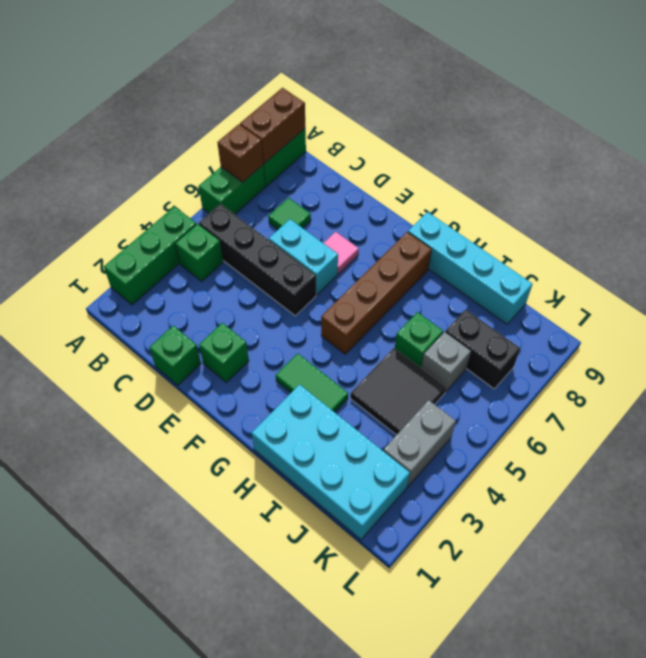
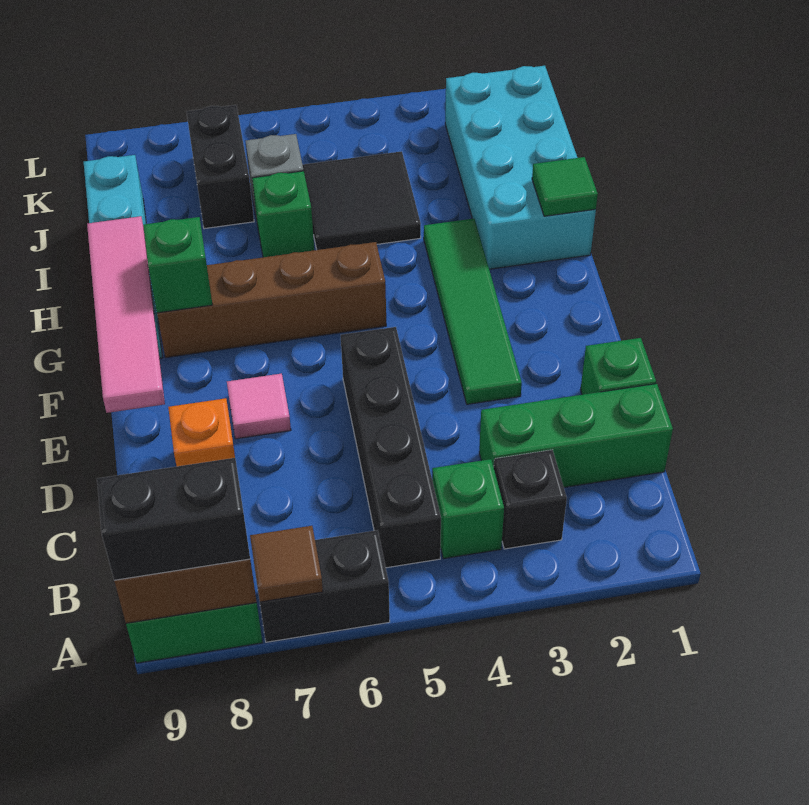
green 1x3 brick [104,206,197,305] -> green 1x3 brick moved to [479,384,673,487]
green 1x2 brick [199,165,265,214] -> black 1x2 brick [257,530,390,642]
brown 1x1 brick [217,124,263,182] -> brown 1x1 tile [250,526,323,602]
none -> black 1x2 brick [97,458,250,581]
none -> black 1x1 brick [494,450,567,549]
green 1x1 tile [268,198,311,229] -> green 1x1 tile moved to [532,157,598,216]
cyan 1x2 brick [269,219,338,295] -> none
none -> orange 1x1 brick [168,398,235,466]
green 1x1 brick [199,323,249,382] -> green 1x1 brick moved to [143,217,212,313]
none -> pink 1x4 tile [87,216,165,413]
green 1x2 tile [276,353,348,412] -> green 1x4 tile [424,219,522,404]
grey 1x2 brick [383,400,456,487] -> none

